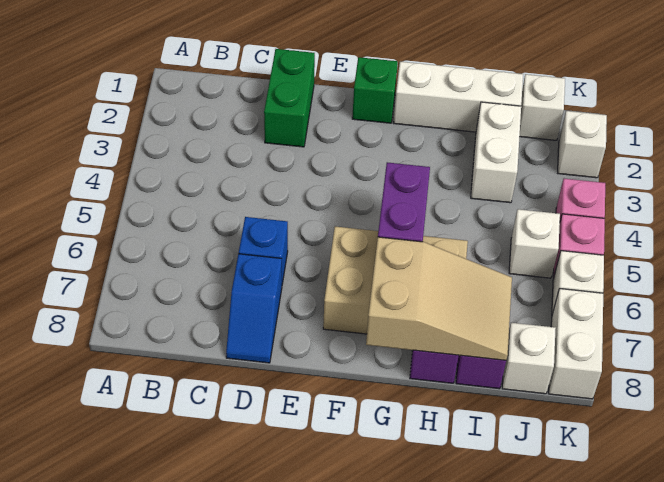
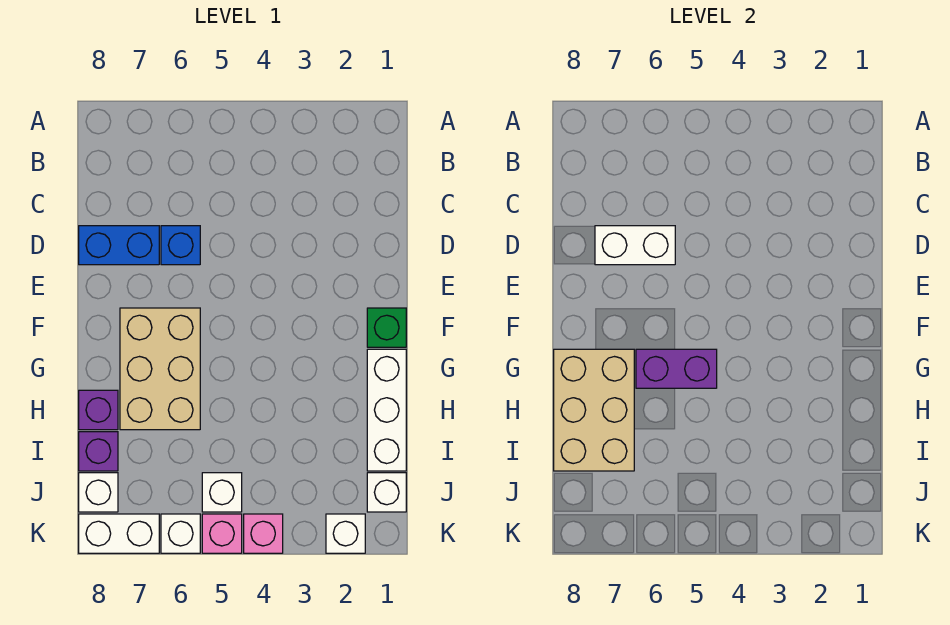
green 1x2 brick [264,49,315,147] -> none
blue 1x2 slope [226,254,282,363] -> blue 1x2 brick [79,226,159,265]
tan 2x3 slope [366,237,512,360] -> tan 2x3 brick [554,349,634,471]
white 1x2 brick [471,102,521,203] -> white 1x2 brick moved to [595,226,675,265]

